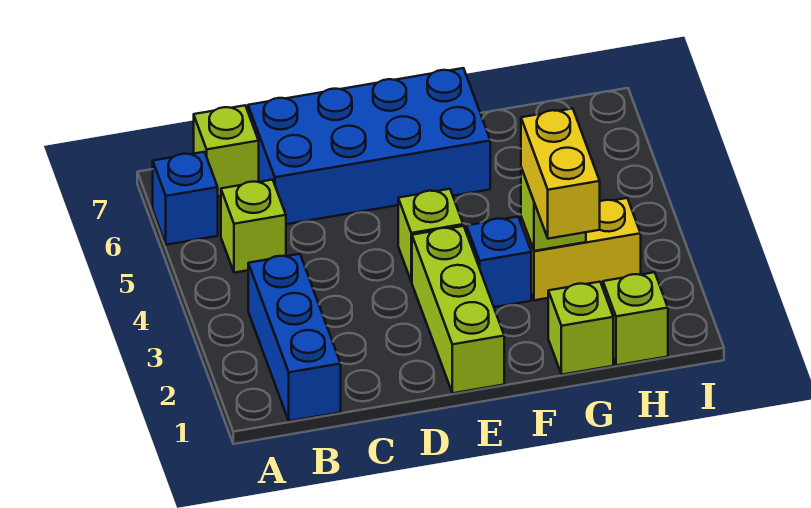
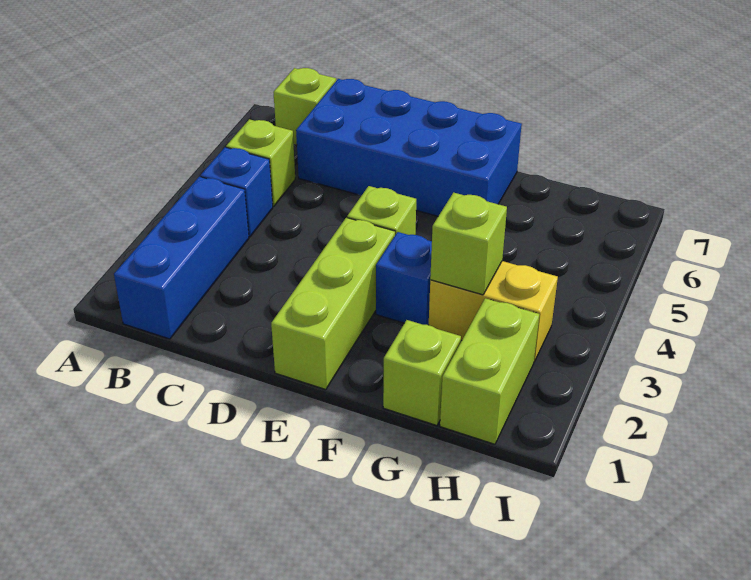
blue 1x1 brick [153,152,218,245] -> blue 1x1 brick moved to [200,147,273,237]
yellow 1x2 brick [521,109,600,239] -> none
lime 1x1 brick [603,272,668,365] -> lime 1x2 brick [440,298,539,444]

